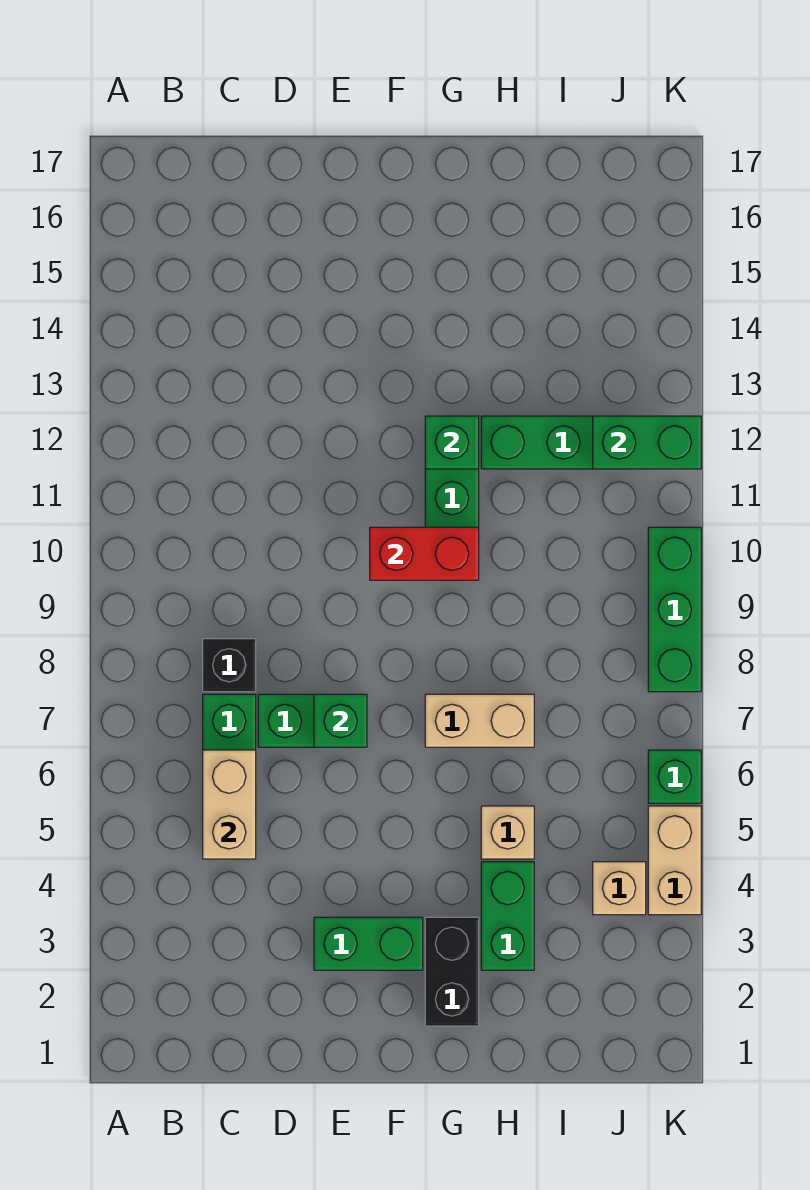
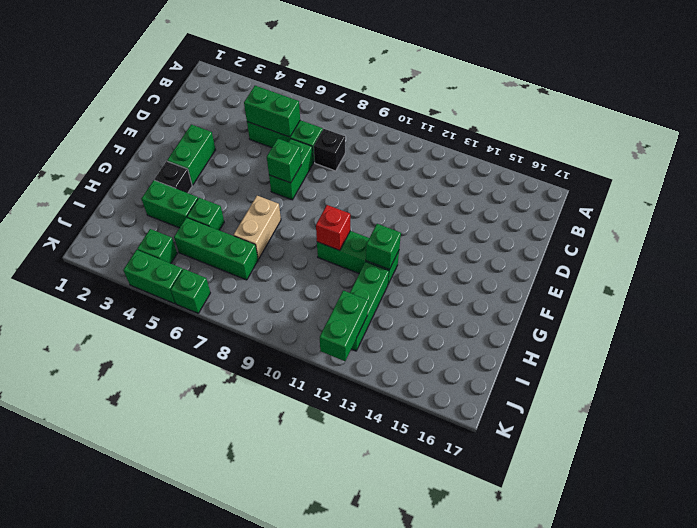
tan 1x2 brick [203,750,256,859] -> green 1x2 brick [244,86,300,137]
red 1x2 brick [370,527,479,580] -> red 1x1 brick [316,205,350,251]
black 1x2 brick [425,917,479,1026] -> black 1x1 brick [155,161,192,193]
tan 1x1 brick [481,806,534,859] -> green 1x1 brick [187,198,224,230]
tan 1x1 brick [593,862,646,915] -> green 1x1 brick [137,229,177,263]
tan 1x2 brick [648,806,701,915] -> green 1x2 brick [124,250,183,304]
green 1x3 brick [648,527,701,692] -> green 1x3 brick moved to [174,218,258,280]

